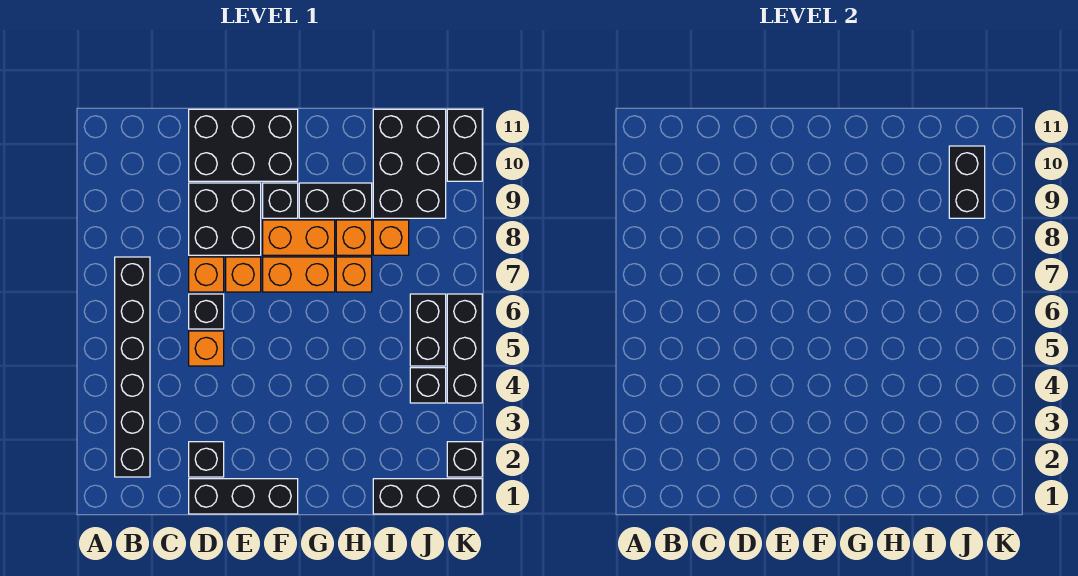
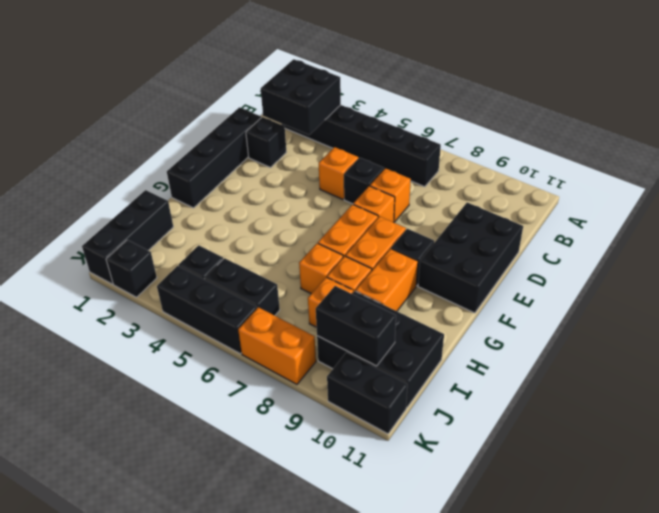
black 1x3 brick [189,479,298,514] -> black 1x4 brick [167,107,261,208]
black 2x2 brick [189,183,261,255] -> black 2x2 brick moved to [261,59,341,135]
black 1x2 brick [299,183,372,218] -> orange 1x2 brick [356,249,418,311]
none -> orange 1x2 brick [238,307,316,384]

